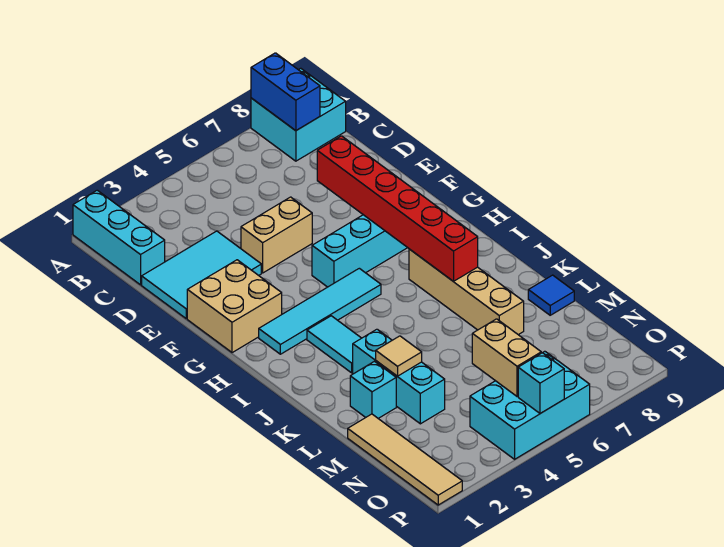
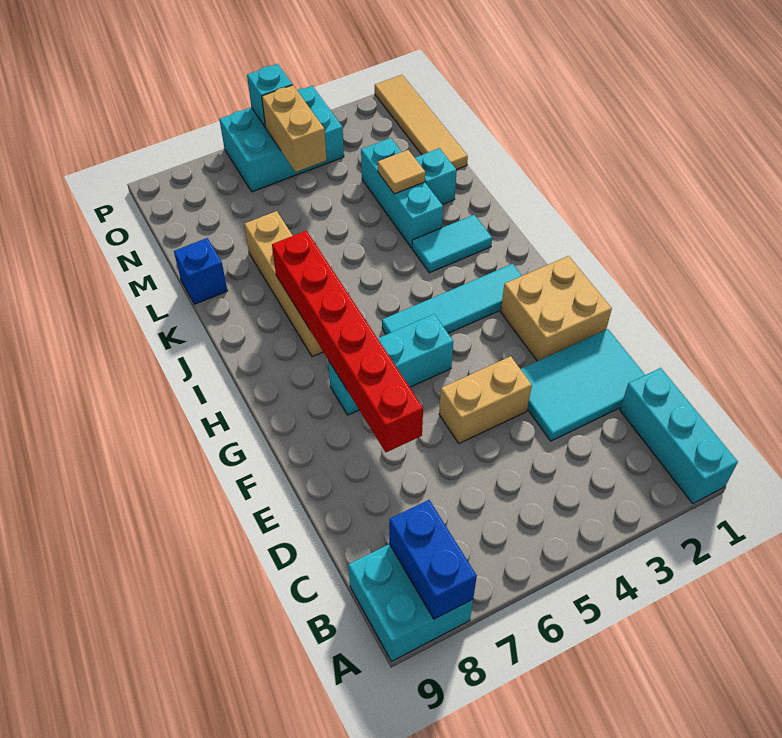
cyan 1x2 tile [307,316,361,373] -> cyan 1x2 tile turned to [412,215,492,273]
blue 1x1 tile [528,275,574,315] -> blue 1x1 brick [174,238,227,304]

